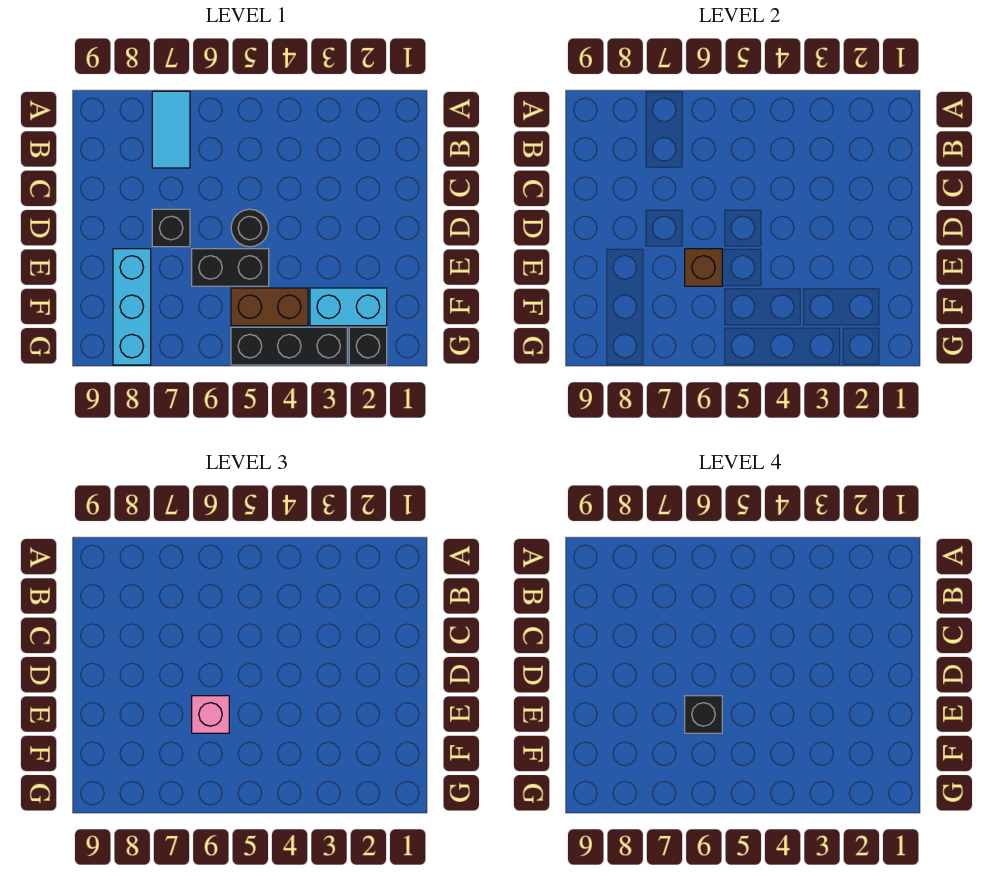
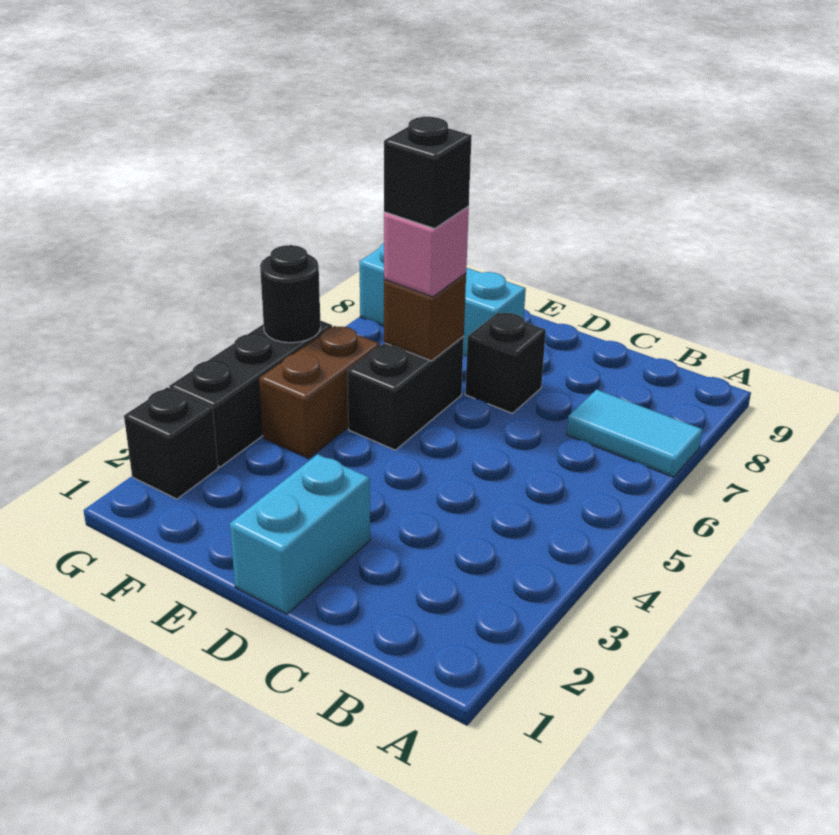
black 1x1 round brick [231,209,269,247] -> black 1x1 round brick moved to [260,245,321,343]
cyan 1x2 brick [310,288,387,326] -> cyan 1x2 brick moved to [230,454,370,614]

